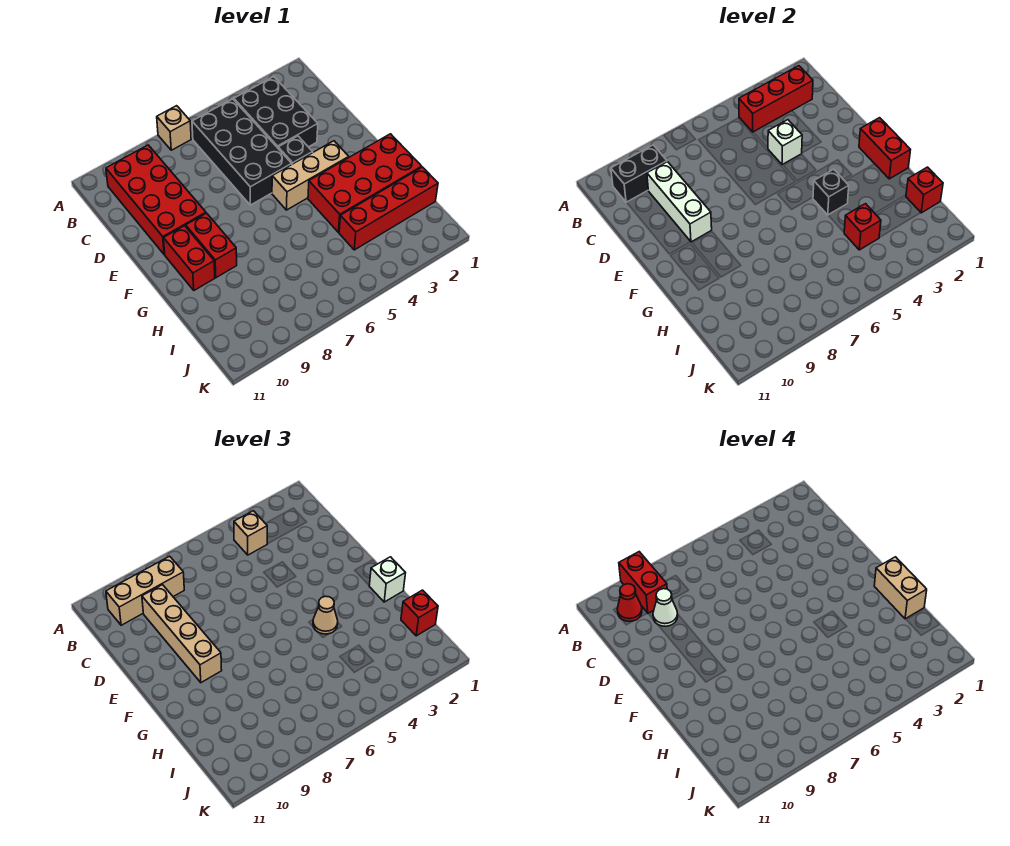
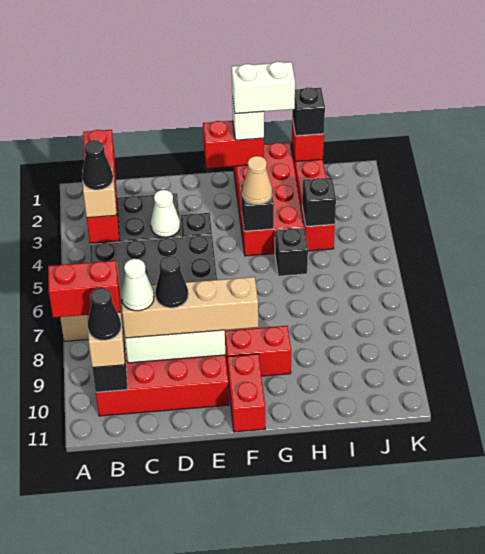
red 1x3 brick [739,66,813,132] -> red 1x4 brick [83,130,119,243]
none -> black 1x1 cone [82,140,113,190]
red 1x1 cone [617,584,642,621] -> black 1x1 cone [87,288,121,340]
white 1x1 brick [768,120,802,165] -> white 1x1 cone [151,190,180,237]
none -> black 1x1 cone [155,256,188,308]
tan 1x3 brick [272,141,349,210] -> none
red 1x2 brick [164,226,215,290] -> red 1x2 brick turned to [227,354,265,432]
tan 1x2 brick [874,557,927,619] -> white 1x2 brick [232,62,295,113]
none -> black 1x1 brick [275,228,308,276]
red 1x1 brick [401,590,438,636] -> black 1x1 brick [292,87,325,136]
red 1x1 brick [844,204,881,250] -> black 1x1 brick [302,178,336,226]

